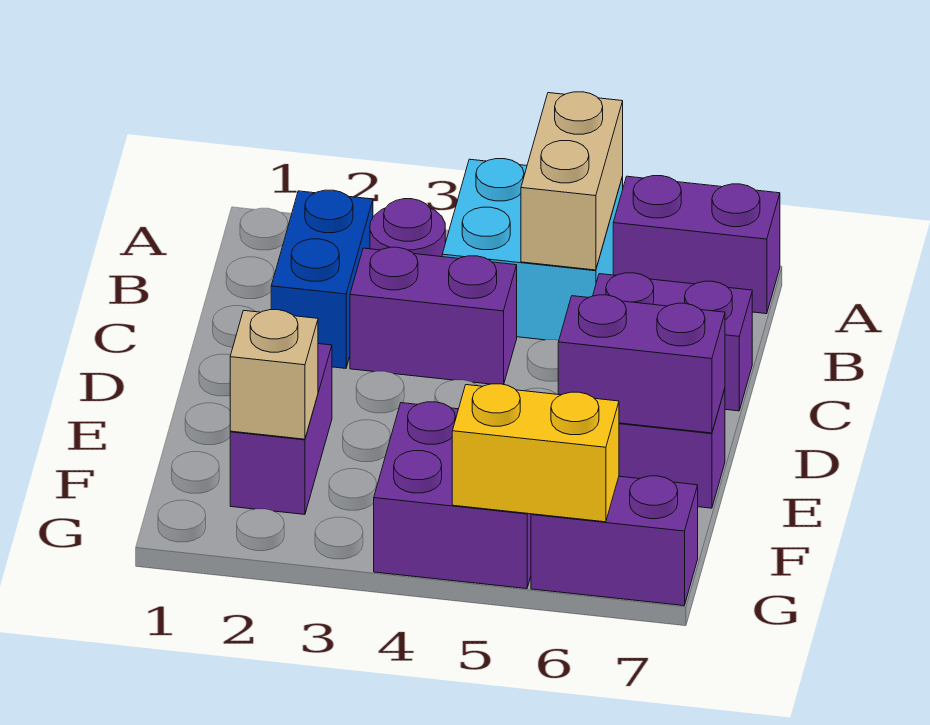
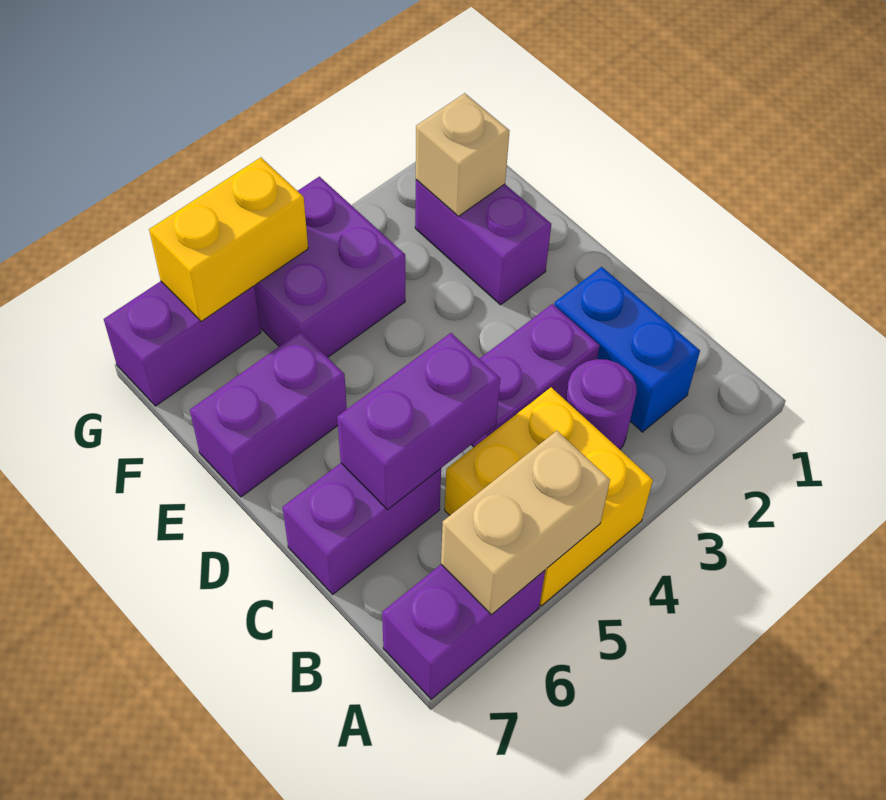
cyan 2x2 brick [442,159,623,340] -> yellow 2x2 brick [445,387,653,606]
tan 1x2 brick [521,92,623,270] -> tan 1x2 brick turned to [441,431,610,615]
purple 1x2 brick [558,295,725,433] -> purple 1x2 brick moved to [337,333,500,510]

